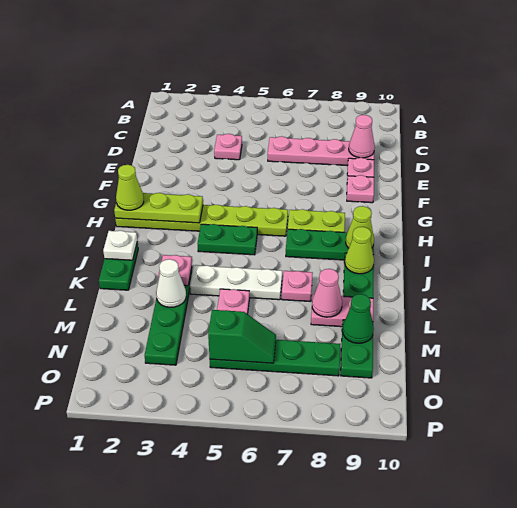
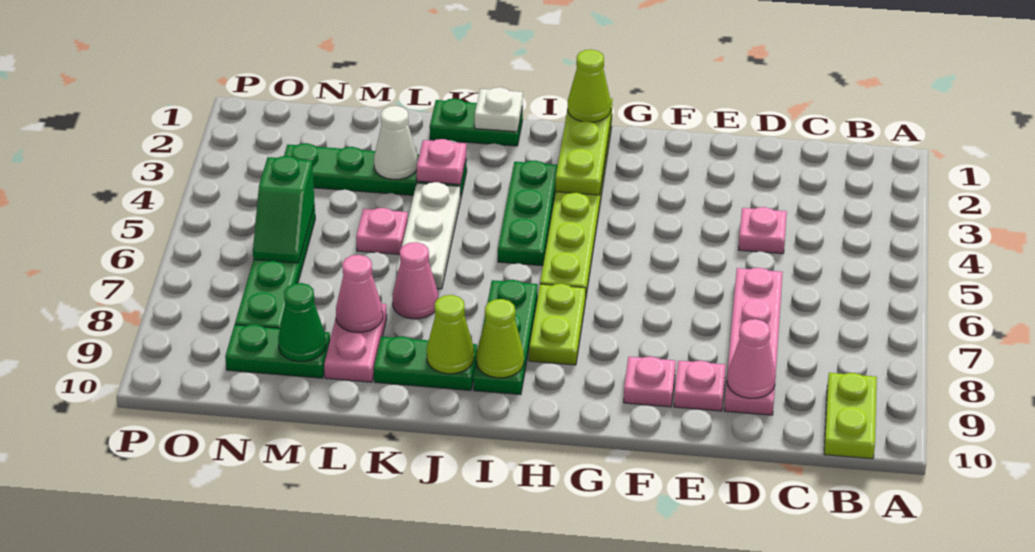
none -> lime 1x2 plate [824,373,877,459]
green 1x2 plate [198,224,257,255] -> green 1x3 plate [498,161,558,266]
pink 1x1 plate [282,271,313,302] -> pink 1x1 cone [393,242,438,319]

